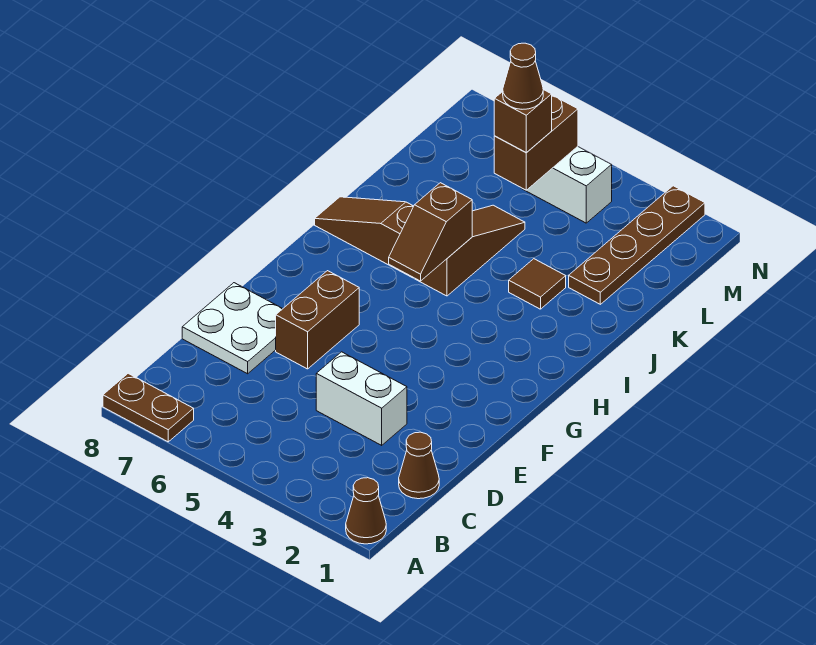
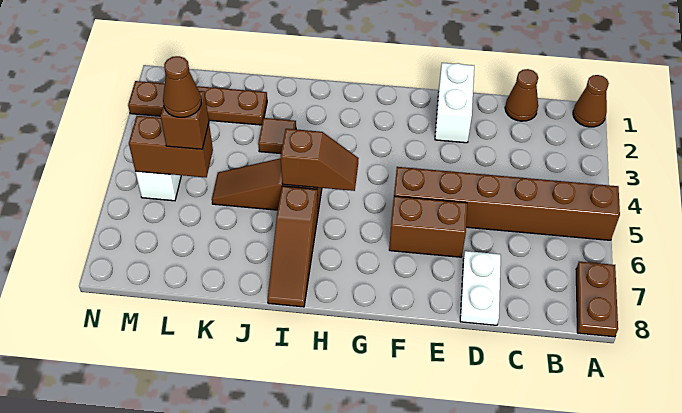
none -> brown 1x6 brick [394,167,620,240]
white 1x2 brick [316,352,407,445] -> white 1x2 brick moved to [435,63,474,143]
white 2x2 plate [182,283,283,374] -> white 1x2 plate [460,251,501,325]

